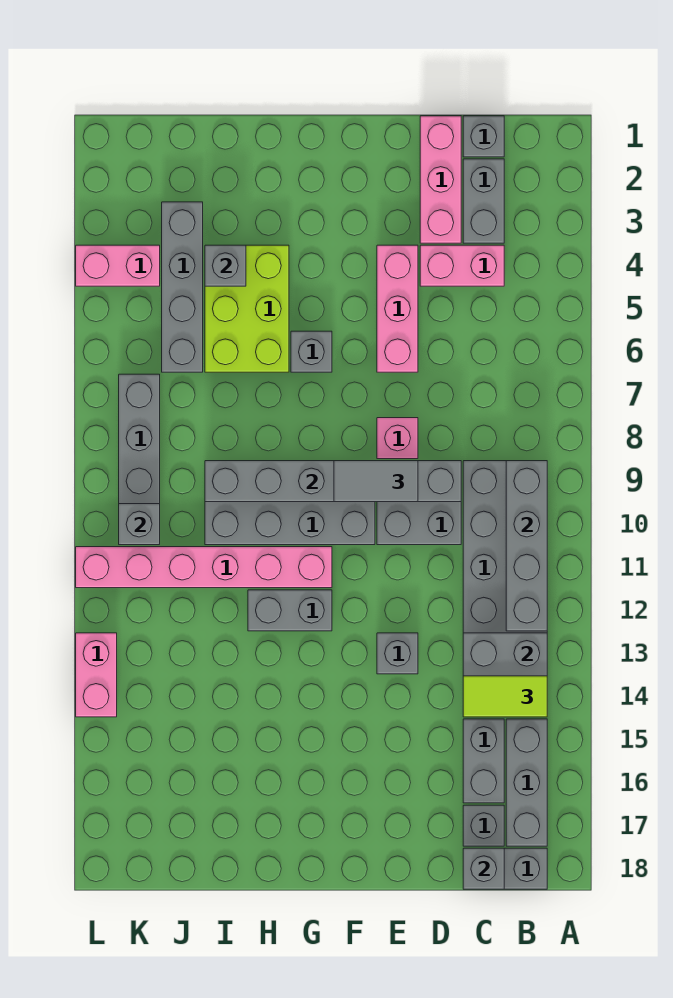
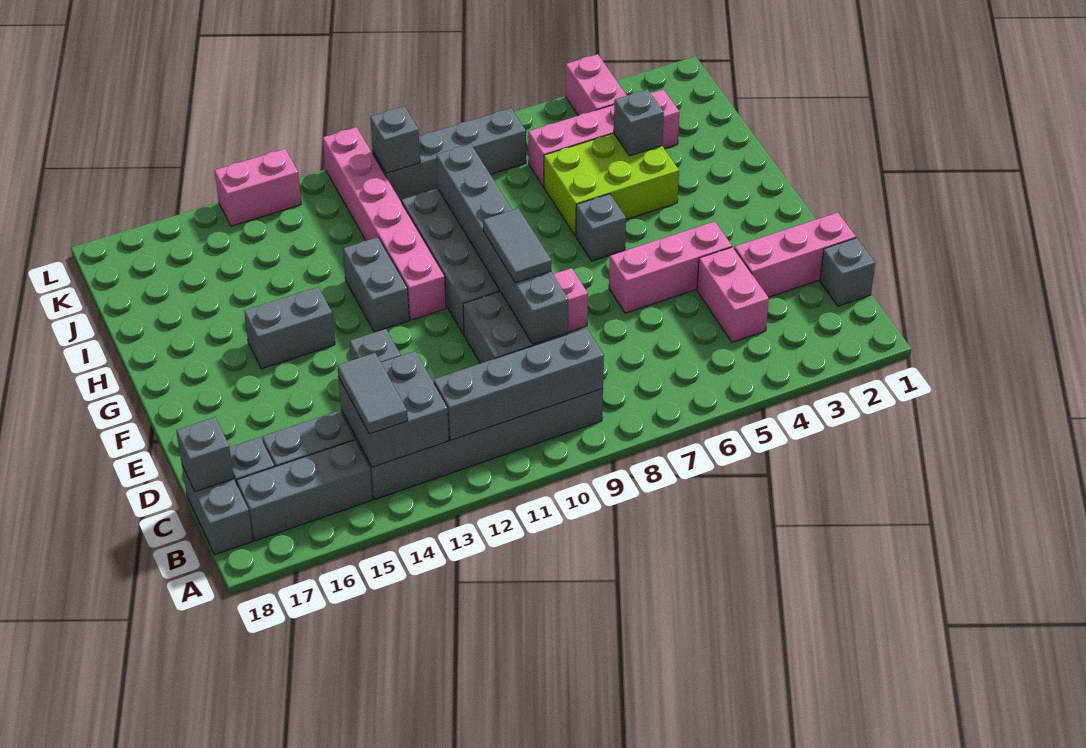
lime 1x2 tile [463,676,547,717] -> grey 1x2 tile [337,353,408,434]
grey 1x2 brick [463,159,504,243] -> grey 1x2 brick moved to [244,287,335,369]
grey 1x4 brick [162,202,203,372] -> pink 1x4 brick [528,90,679,187]

